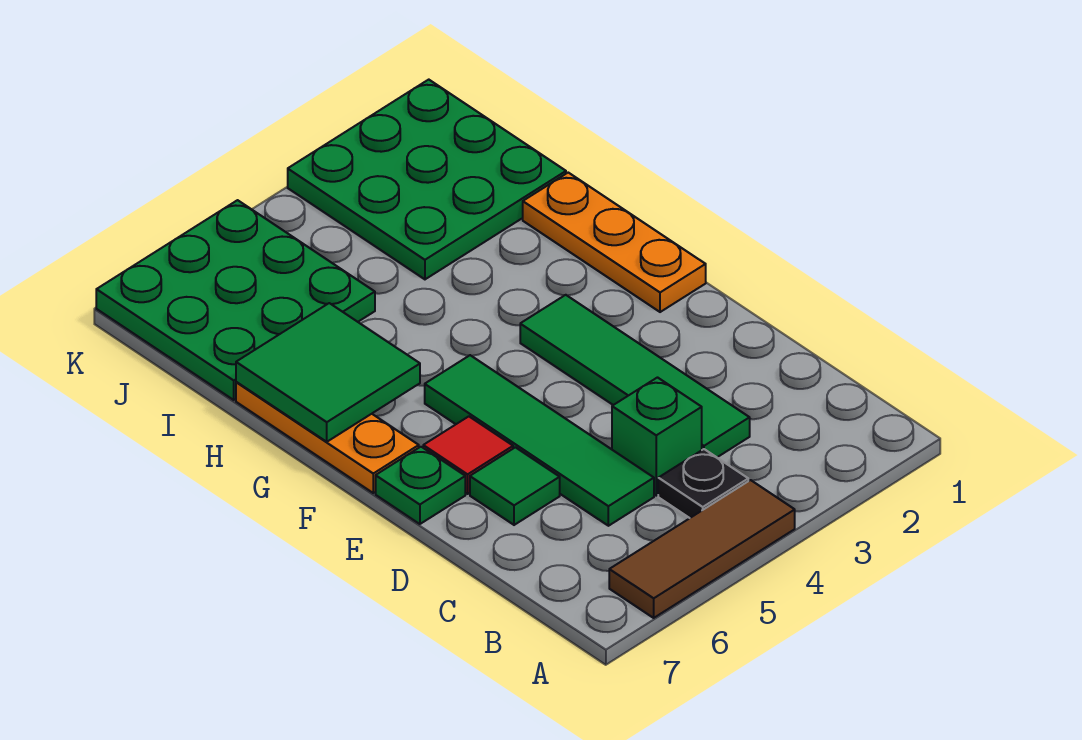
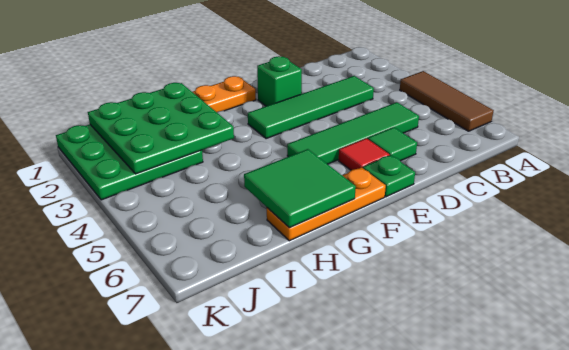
black 1x1 plate [658,449,748,518] -> none
green 1x1 brick [612,378,702,496] -> green 1x1 brick moved to [257,56,302,106]
green 3x3 plate [96,200,375,400] -> green 3x3 plate moved to [88,83,234,174]

